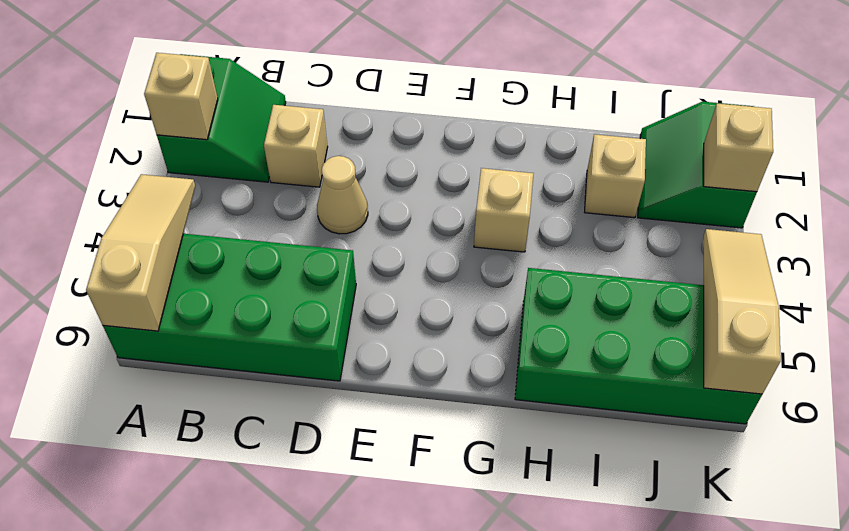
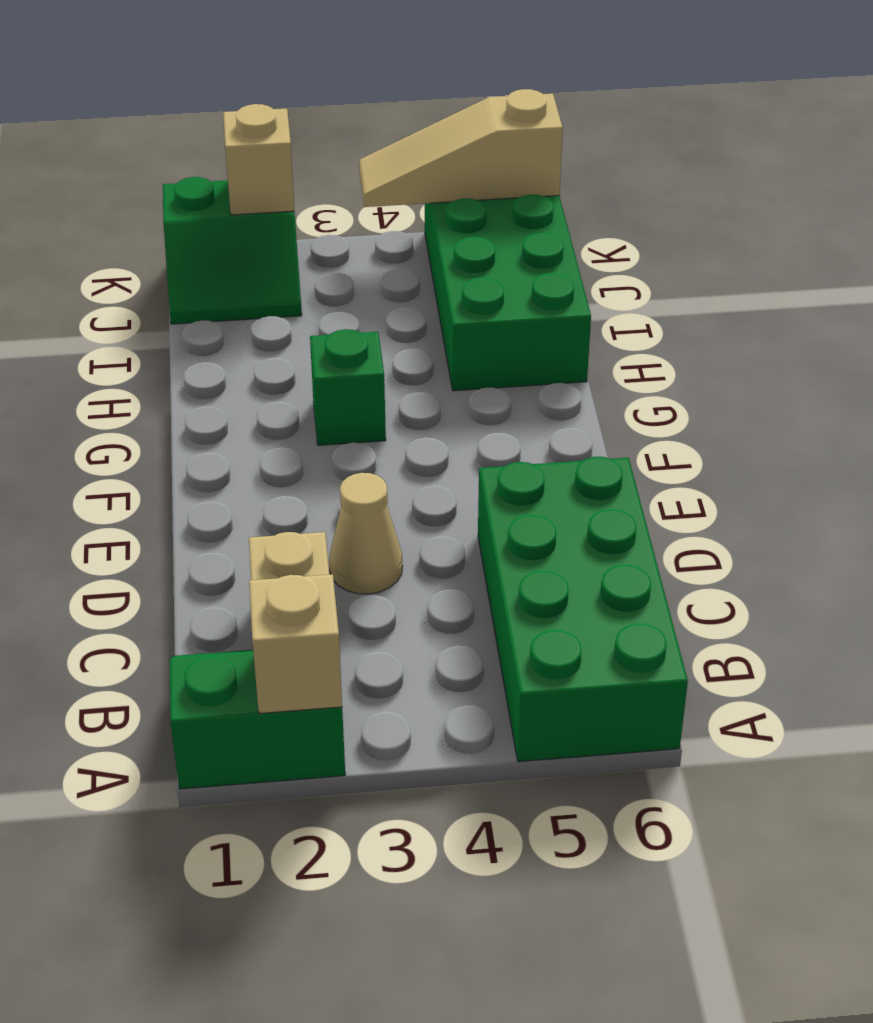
tan 1x3 slope [86,174,195,331] -> none
tan 1x1 brick [474,168,534,252] -> green 1x1 brick [310,329,386,445]
tan 1x1 brick [585,134,646,218] -> none

